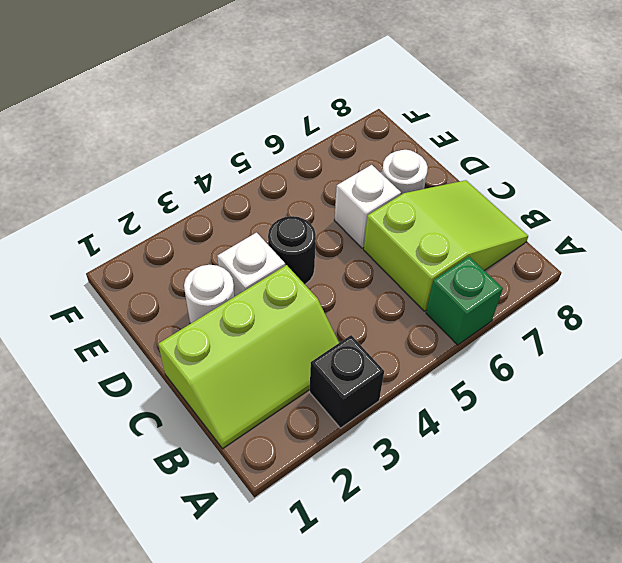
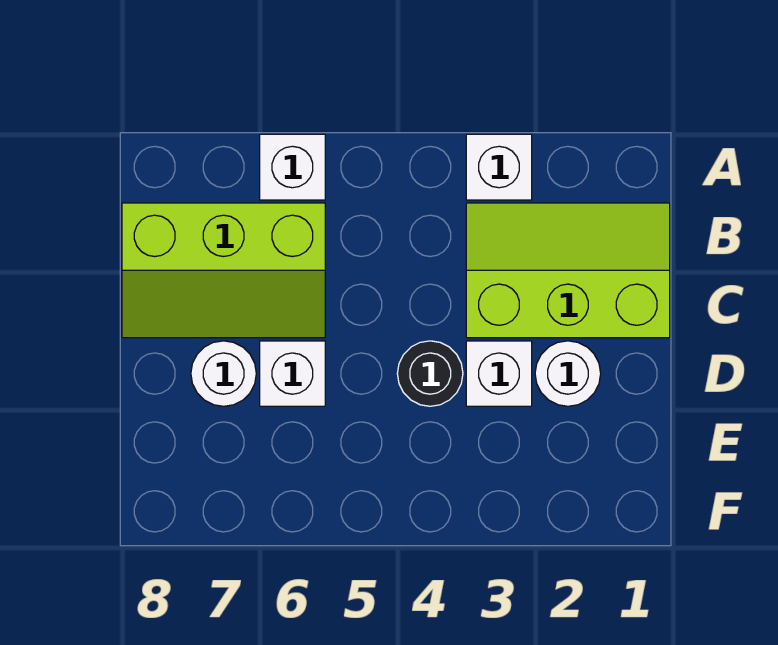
black 1x1 brick [310,335,384,428] -> white 1x1 brick [466,134,532,200]
green 1x1 brick [426,257,503,345] -> white 1x1 brick [260,134,325,200]
lime 2x3 slope [364,180,528,311] -> lime 2x3 slope turned to [122,203,325,338]

